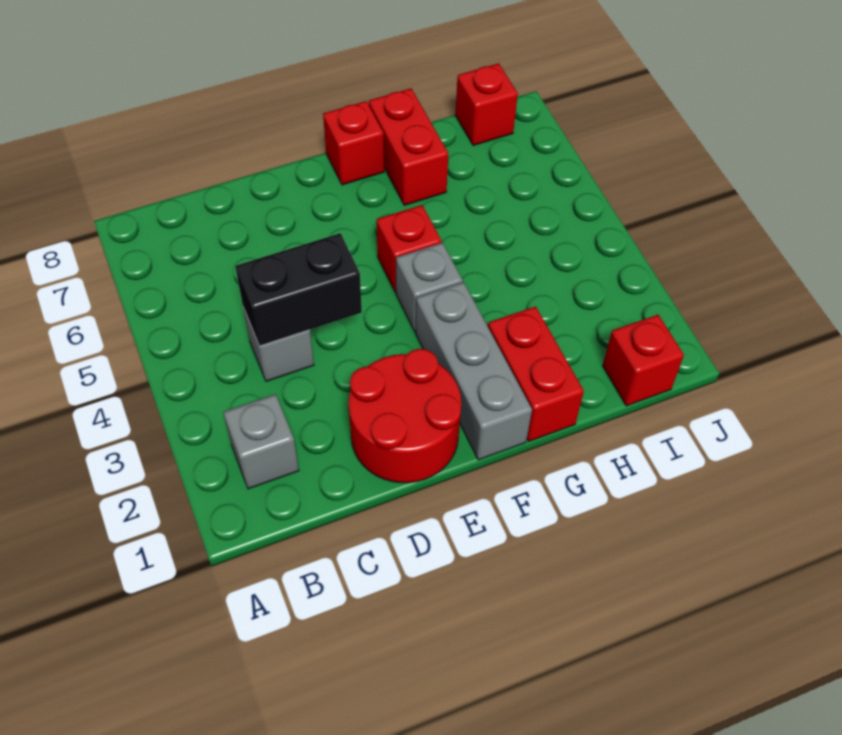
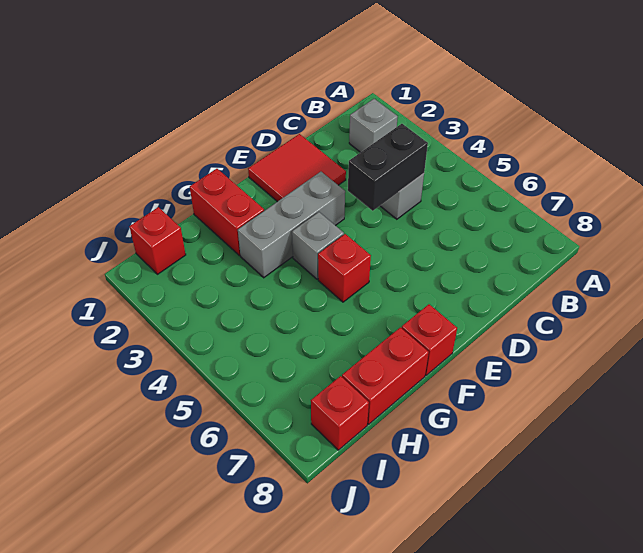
red 2x2 round brick [349,349,461,483] -> red 2x2 tile [248,134,346,202]
grey 1x3 brick [416,282,532,460] -> grey 1x3 brick turned to [238,172,345,278]
red 1x2 brick [369,88,448,205] -> red 1x2 brick turned to [342,327,429,424]

